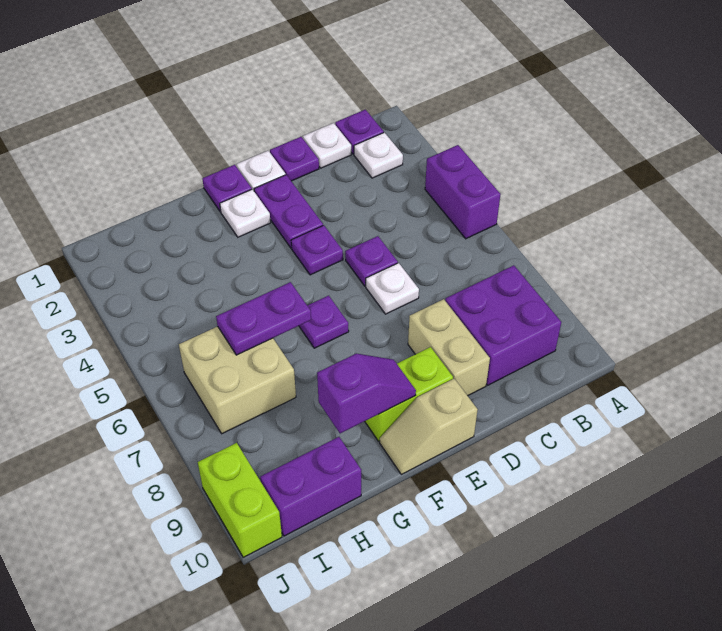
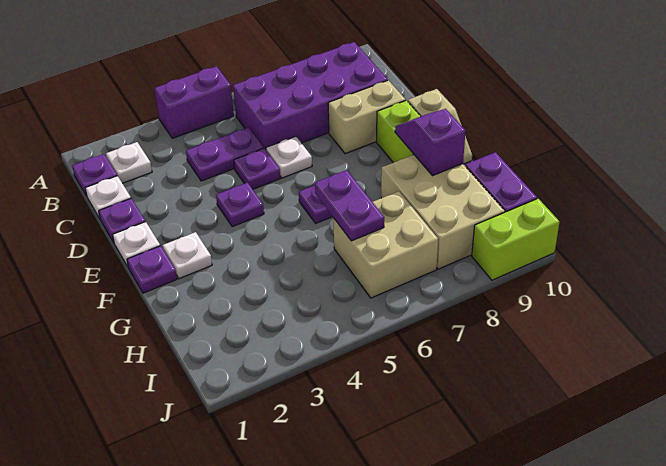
purple 2x2 brick [445,265,561,385] -> purple 2x4 brick [233,42,388,150]
purple 1x2 plate [254,175,323,248] -> purple 1x2 plate moved to [186,127,264,181]
none -> tan 2x3 brick [381,155,505,269]

